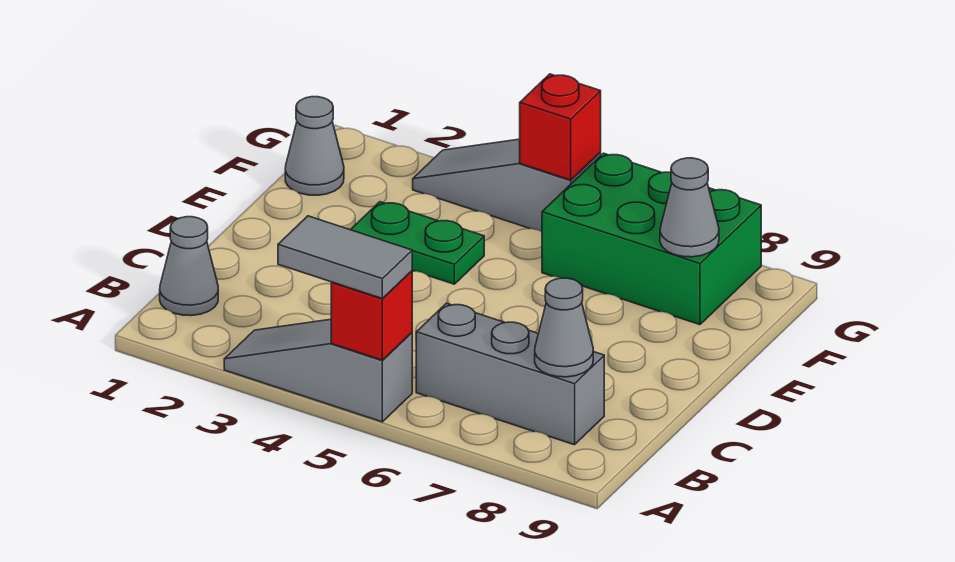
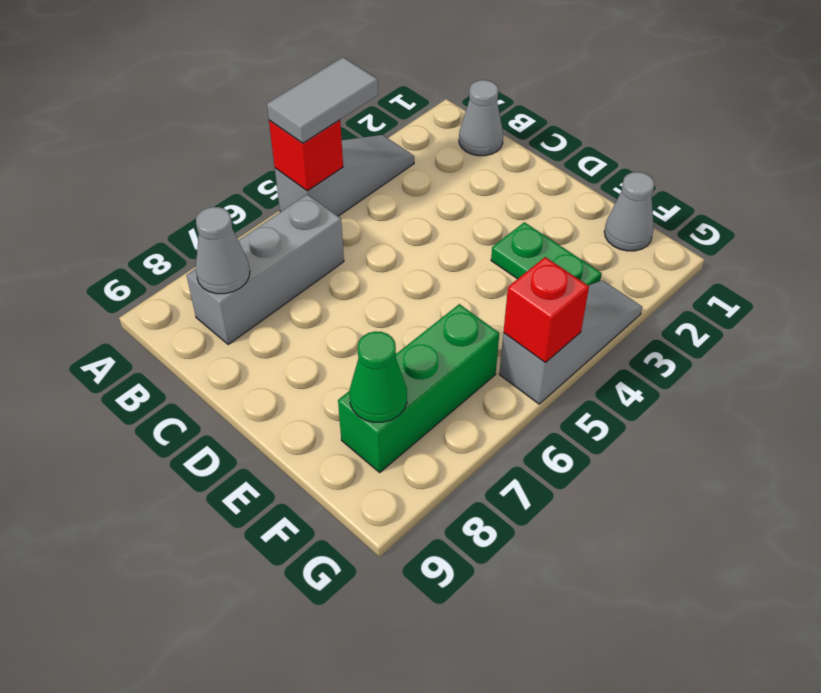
green 1x2 plate [351,202,484,284] -> green 1x2 plate turned to [491,222,602,286]
green 2x3 brick [542,153,761,325] -> green 1x3 brick [338,304,499,472]
grey 1x1 cone [660,158,719,257] -> green 1x1 cone [350,331,407,422]

